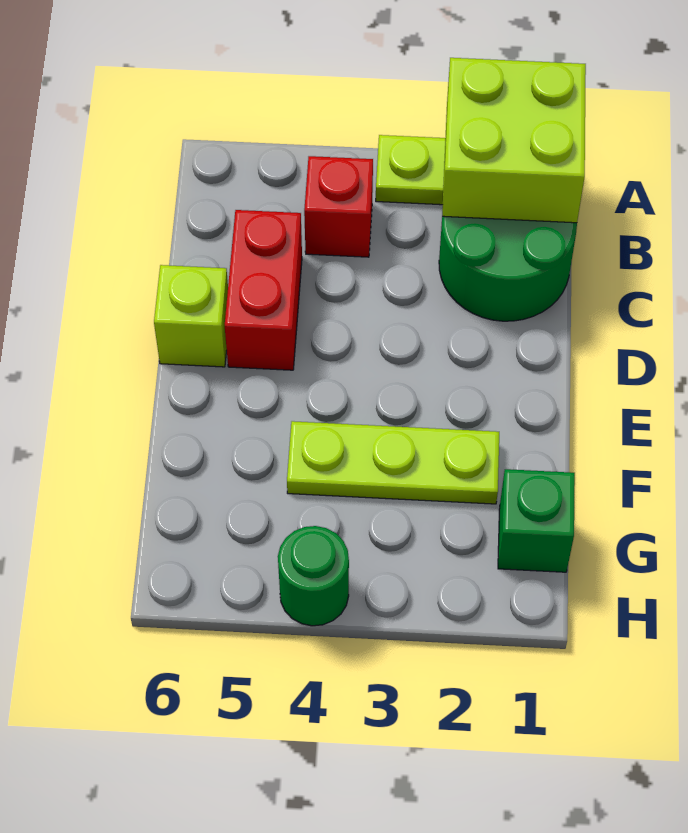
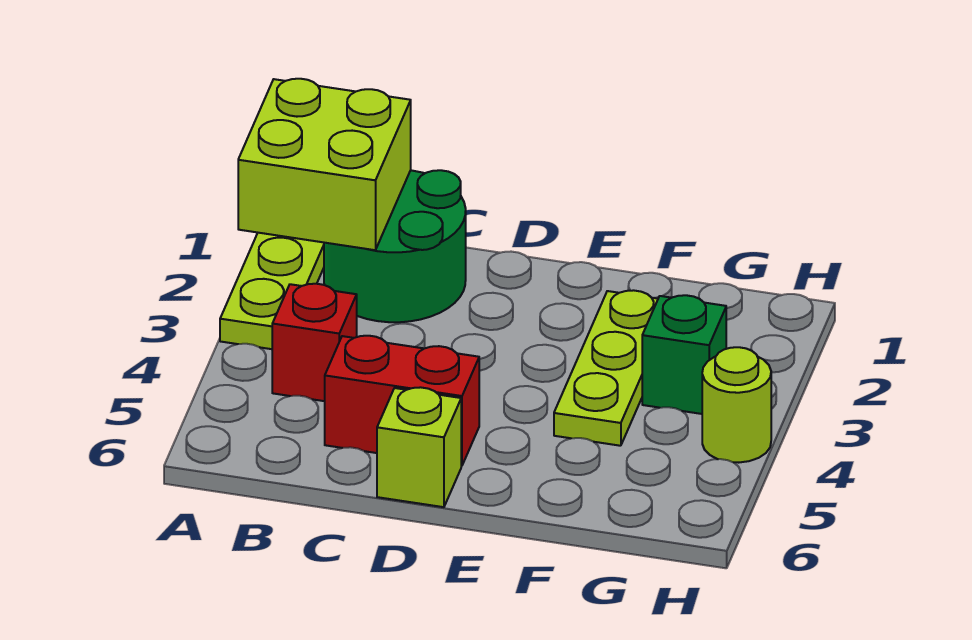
green 1x1 brick [498,469,575,572] -> green 1x1 brick moved to [642,295,726,414]
green 1x1 round brick [278,526,349,626] -> lime 1x1 round brick [702,347,771,463]

